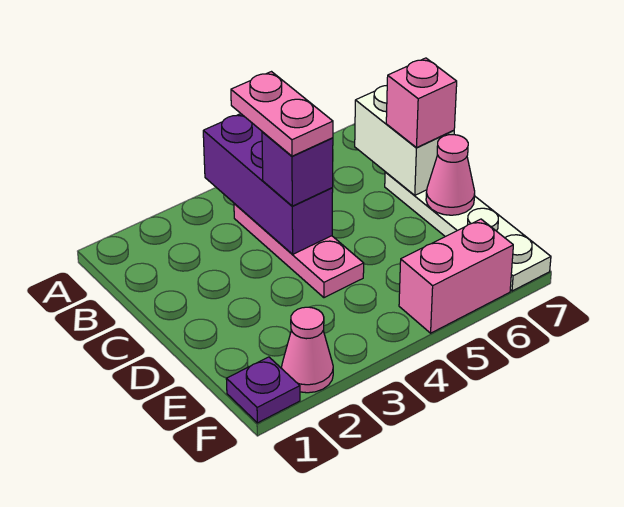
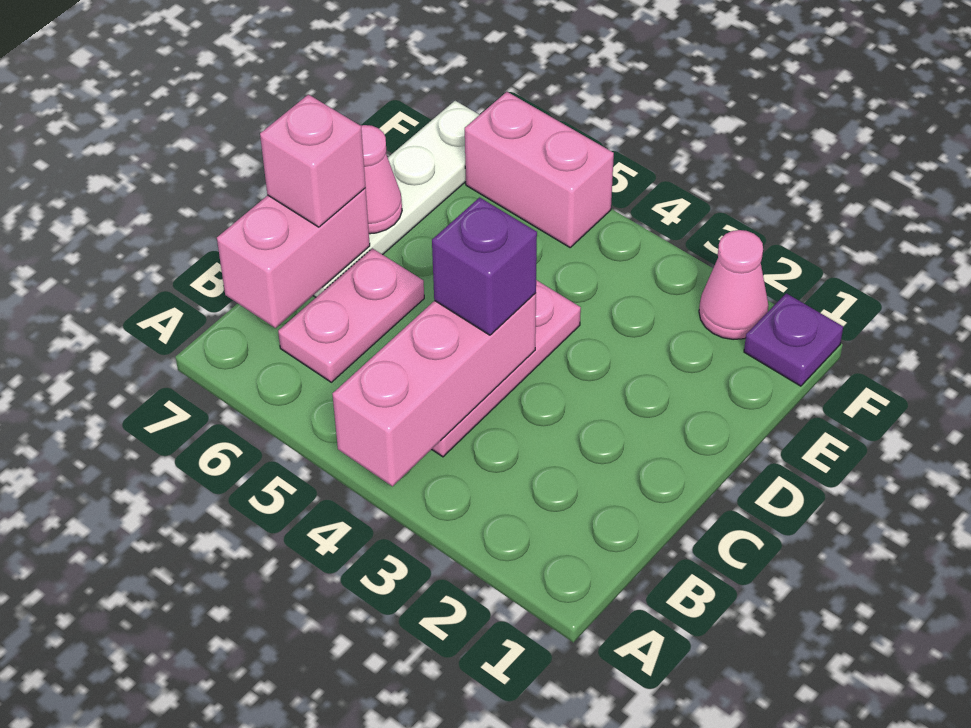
purple 1x3 brick [203,114,333,254] -> pink 1x3 brick [333,293,536,486]
pink 1x2 plate [231,72,333,156] -> pink 1x2 plate moved to [278,248,424,382]
white 1x2 brick [355,86,454,195] -> pink 1x2 brick [217,188,370,328]

